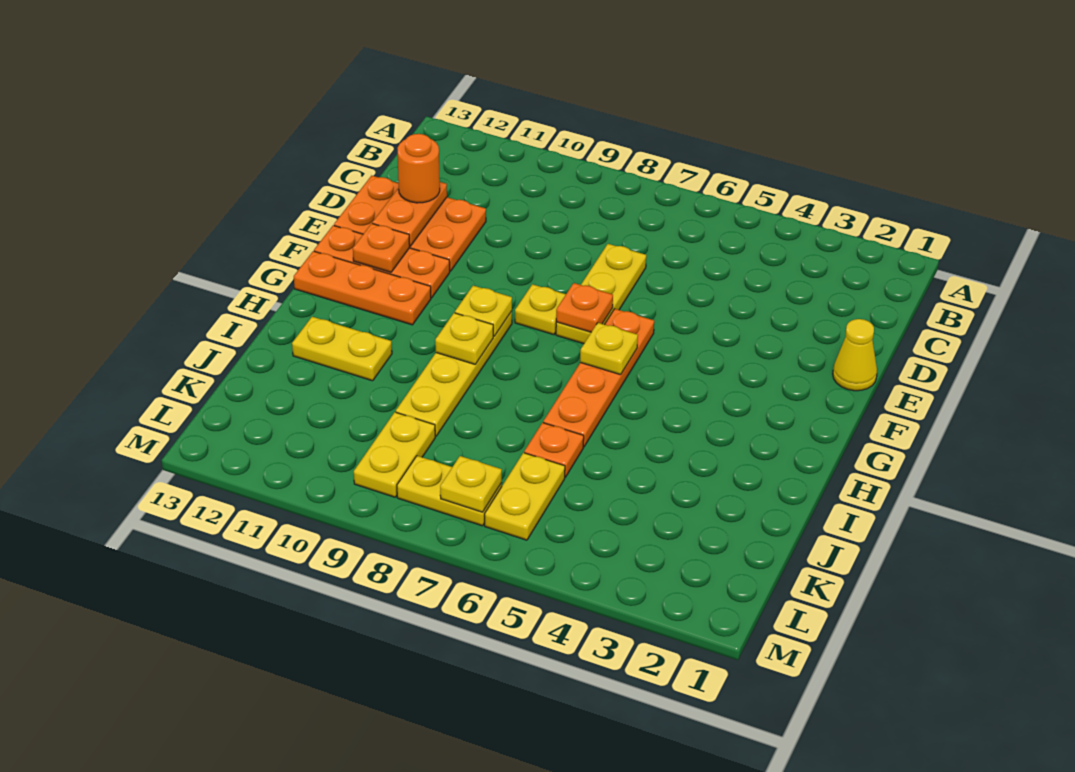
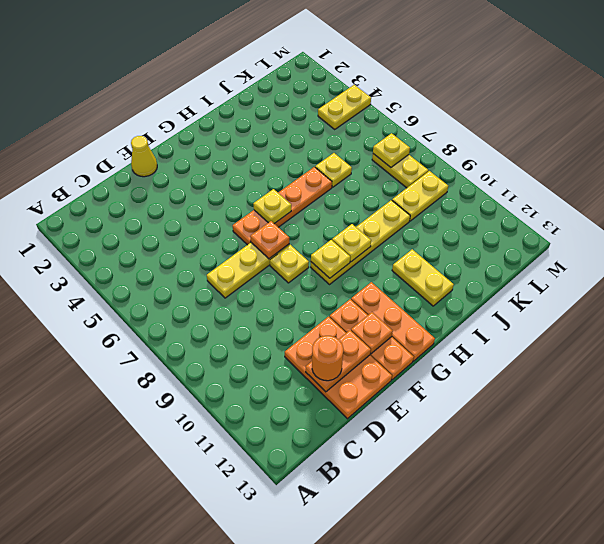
orange 1x1 plate [524,423,584,477] -> yellow 1x1 plate [315,153,352,187]
yellow 1x2 plate [485,453,565,540] -> yellow 1x2 plate moved to [318,85,371,129]

